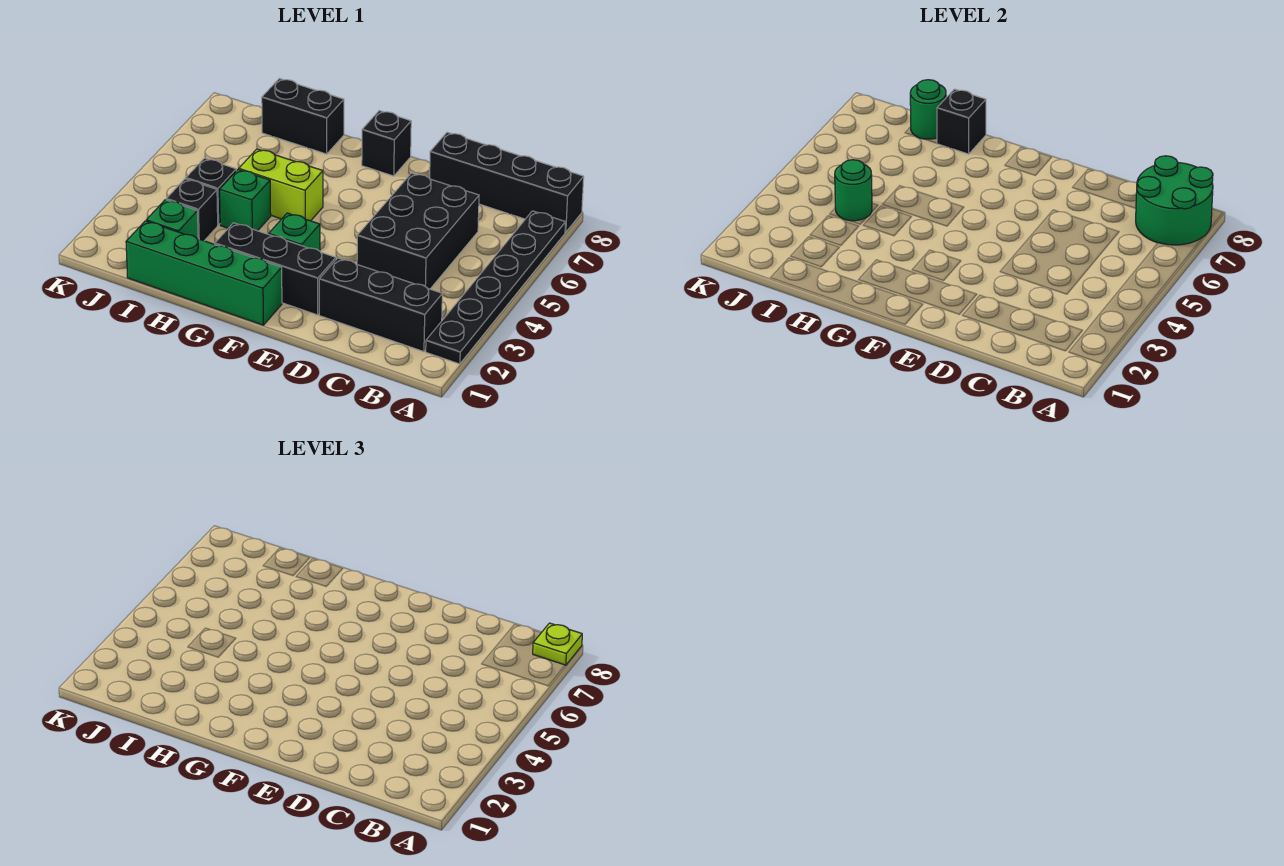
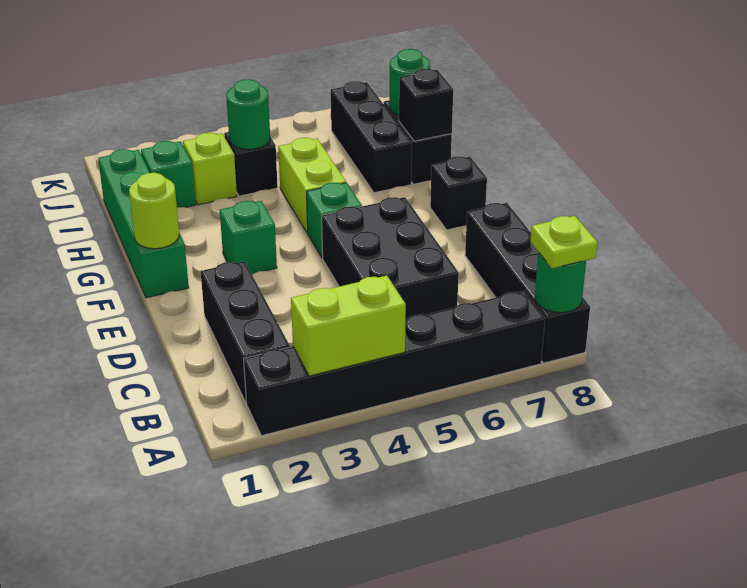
black 1x6 plate [426,211,566,364] -> black 1x6 brick [244,291,545,436]
none -> lime 1x2 brick [291,276,406,376]
green 2x2 round brick [1136,156,1213,245] -> green 1x1 round brick [535,252,586,313]
black 2x3 brick [357,173,479,289] -> black 2x3 brick turned to [322,197,459,319]
black 1x3 brick [215,223,336,315] -> black 1x3 brick moved to [331,81,412,193]
none -> lime 1x1 round brick [129,173,179,249]
green 1x1 brick [220,169,271,231] -> green 1x1 brick moved to [307,183,362,258]
black 1x1 brick [166,179,218,241] -> lime 1x1 brick [183,133,237,205]

